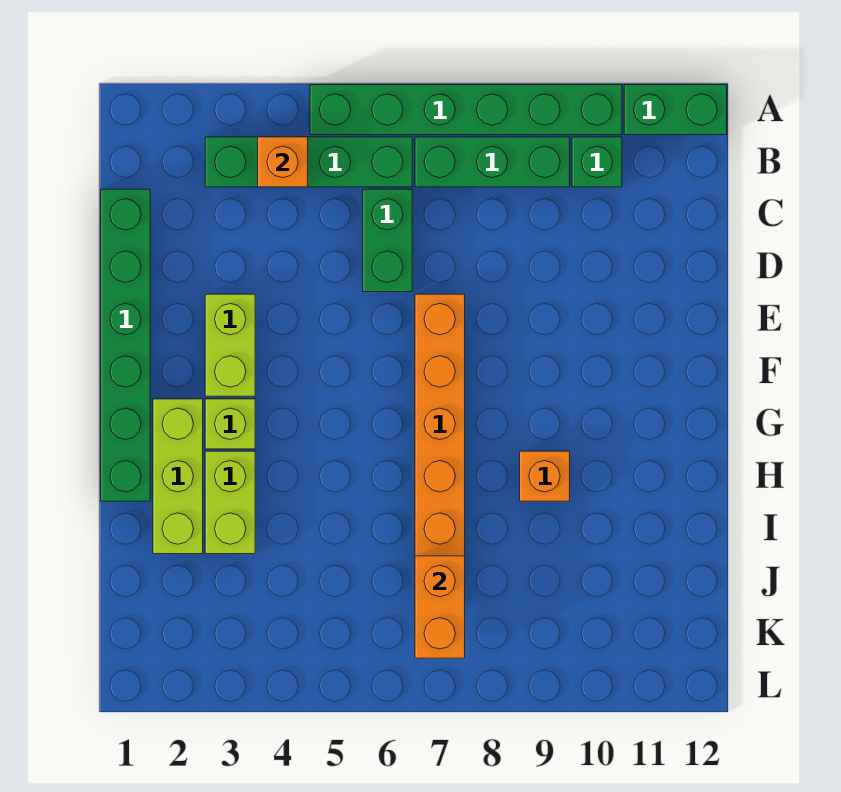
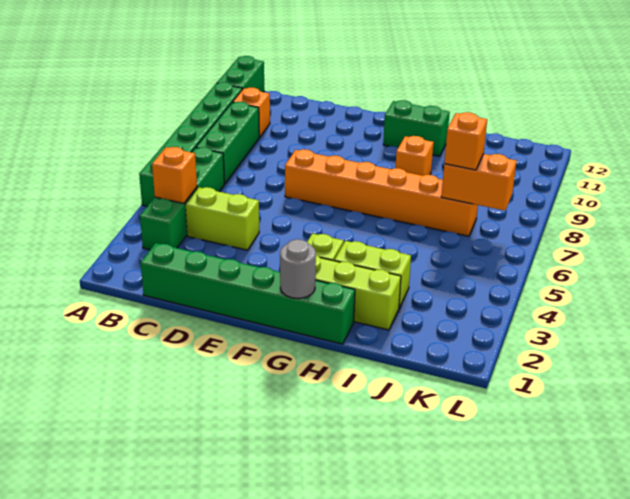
green 1x1 brick [572,137,622,187] -> orange 1x1 brick [233,88,270,137]
green 1x2 brick [363,189,412,292] -> green 1x2 brick moved to [383,100,450,156]
lime 1x2 brick [205,294,255,396] -> lime 1x2 brick moved to [185,187,259,250]
none -> grey 1x1 round brick [280,239,316,298]
none -> orange 1x1 brick [444,112,487,170]

